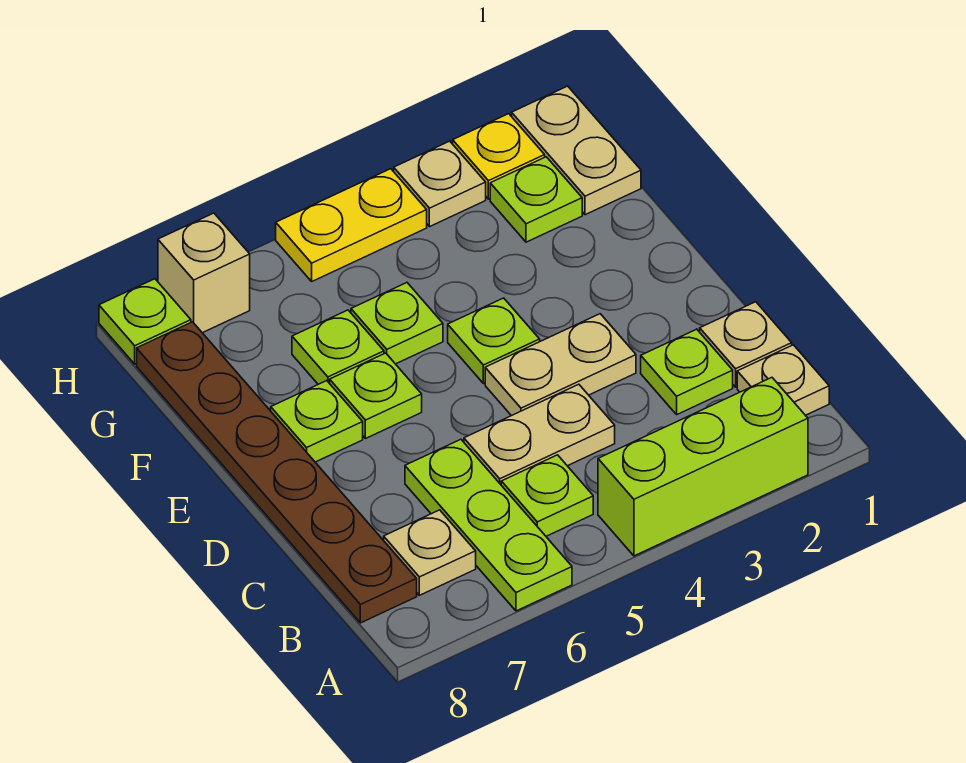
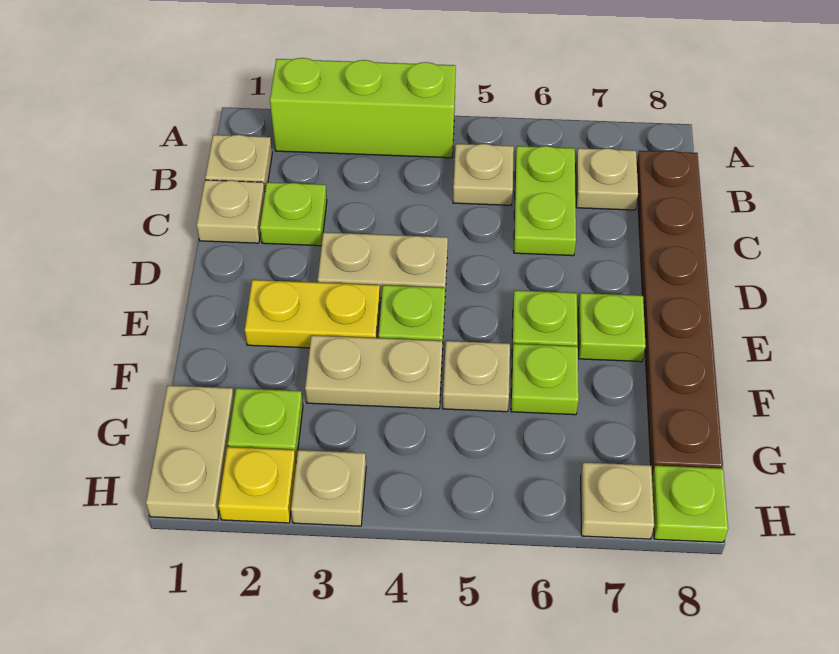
lime 1x3 plate [405,439,572,611] -> lime 1x2 plate [514,146,576,256]
lime 1x1 plate [501,455,593,536] -> tan 1x1 plate [453,144,514,205]
tan 1x2 plate [464,384,615,484] -> tan 1x2 plate moved to [305,335,442,409]
lime 1x1 plate [351,283,443,364] -> tan 1x1 plate [443,341,510,412]
yellow 1x2 plate [276,169,427,281] -> yellow 1x2 plate moved to [245,280,380,348]
tan 1x1 brick [158,213,250,333] -> tan 1x1 plate [581,462,654,539]

